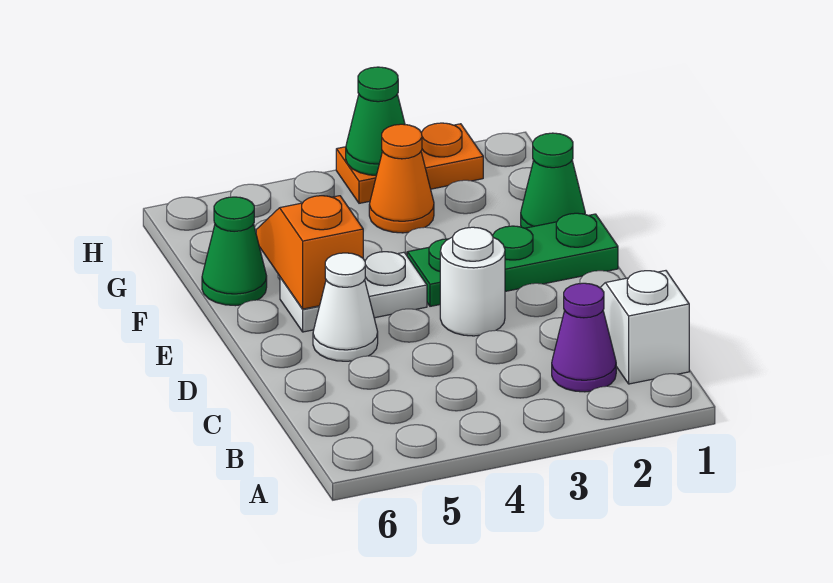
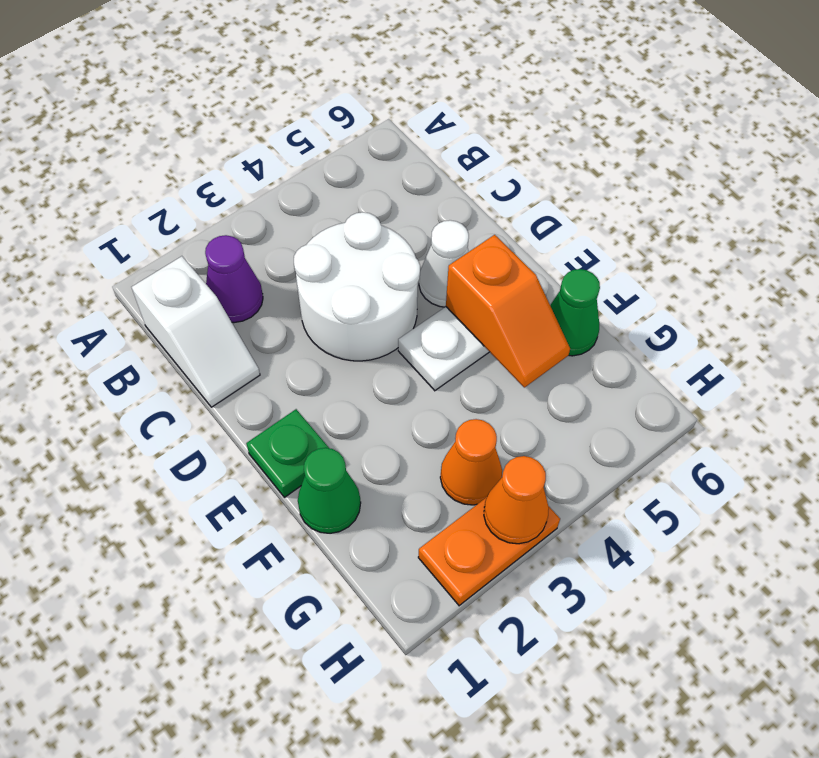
white 1x1 round brick [440,227,505,336] -> white 2x2 round brick [294,212,420,361]
green 1x3 plate [407,213,618,306] -> green 1x1 plate [246,409,329,497]
green 1x1 cone [346,67,405,175] -> orange 1x1 cone [484,456,549,544]

